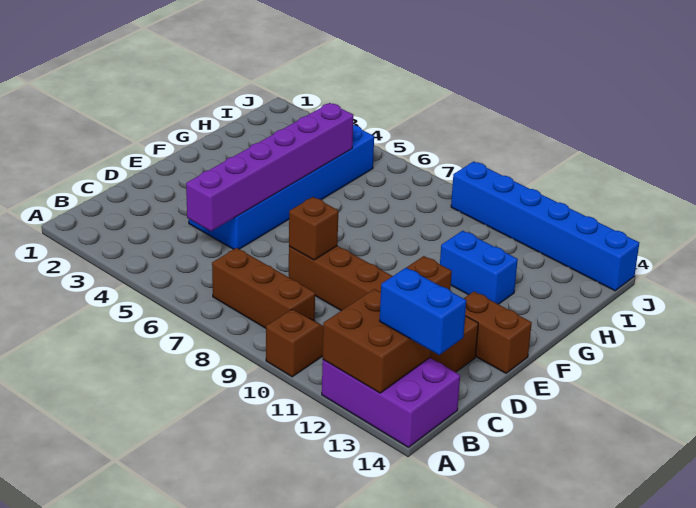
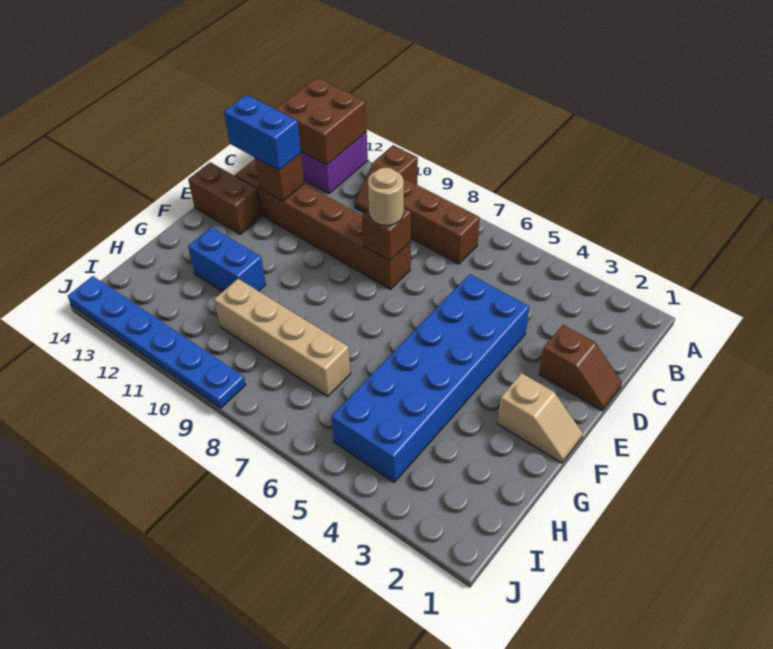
blue 1x2 brick [380,268,466,355] -> blue 1x2 brick moved to [224,95,301,170]
purple 1x6 brick [186,103,353,231] -> none
none -> brown 1x2 slope [539,325,622,411]
none -> tan 1x1 round brick [368,168,404,226]
none -> tan 1x2 slope [497,373,583,463]
none -> tan 1x4 brick [214,279,351,396]
blue 1x6 brick [451,161,639,291] -> blue 1x6 plate [68,276,245,408]

